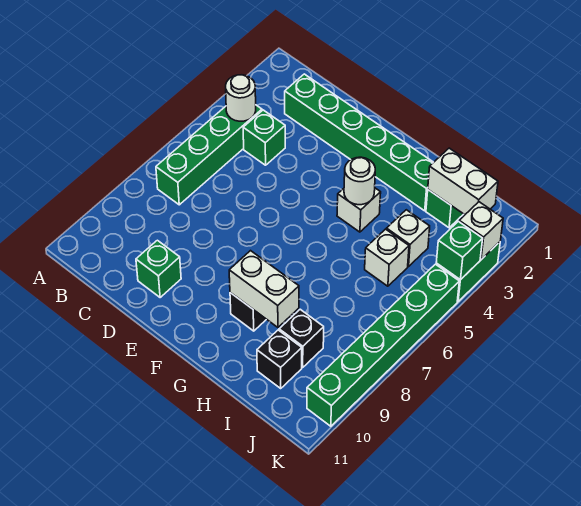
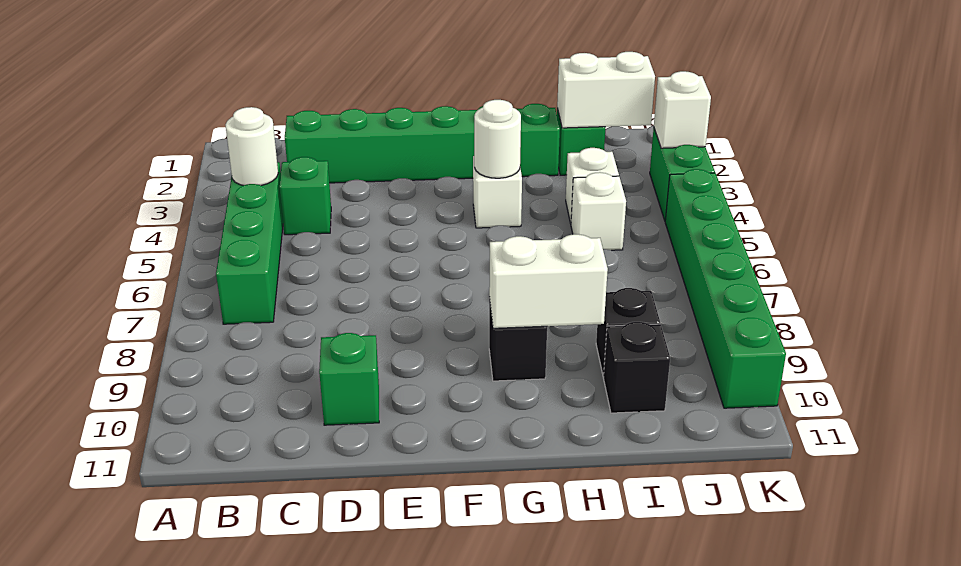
green 1x1 brick [436,221,483,280] -> none

